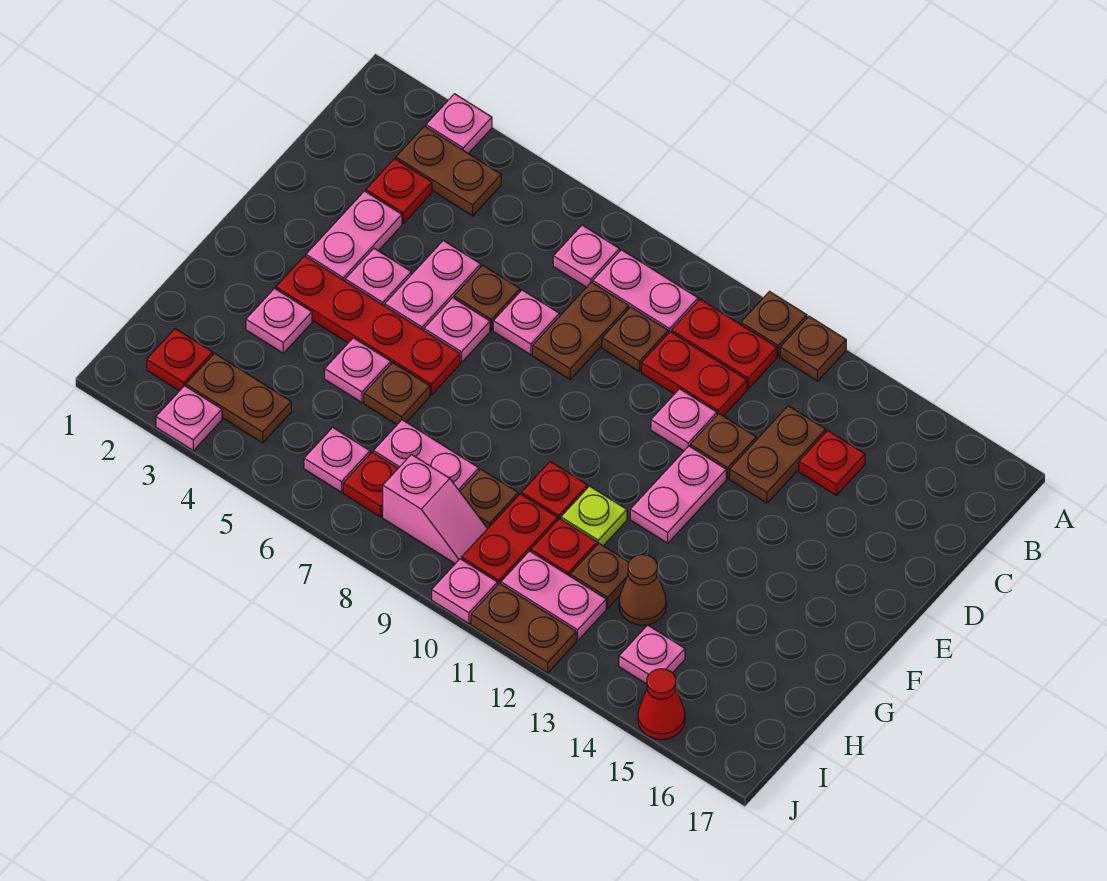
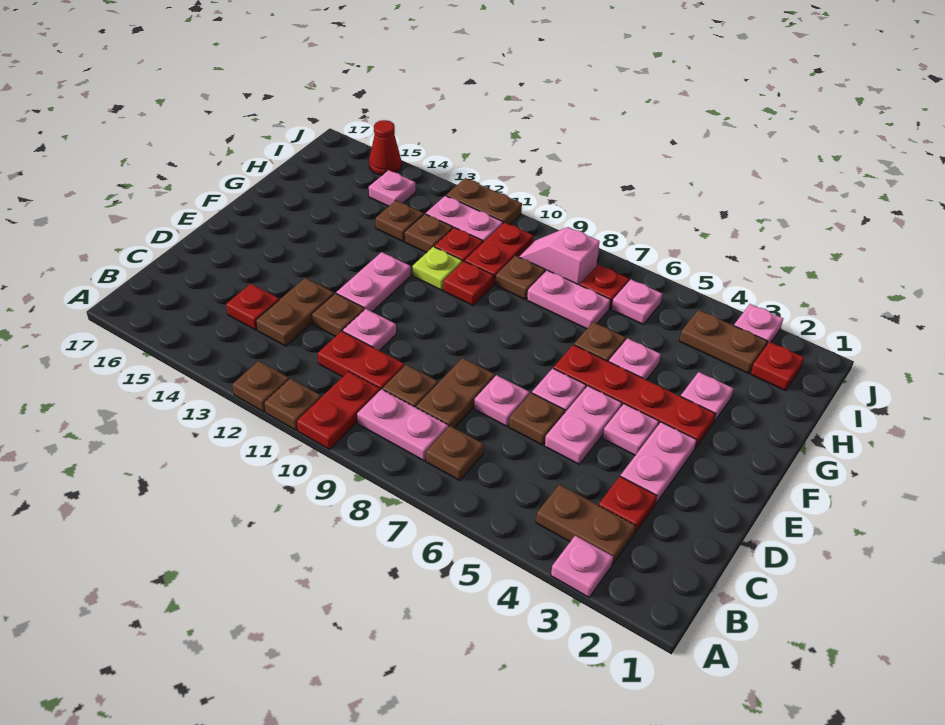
pink 1x1 plate [553,225,619,287] -> brown 1x1 plate [426,426,484,481]
red 1x2 plate [672,299,777,389] -> red 1x2 plate turned to [297,372,380,449]
brown 1x1 cone [619,554,666,625] -> brown 1x1 plate [376,201,423,241]
pink 1x1 plate [432,559,498,624] -> none

